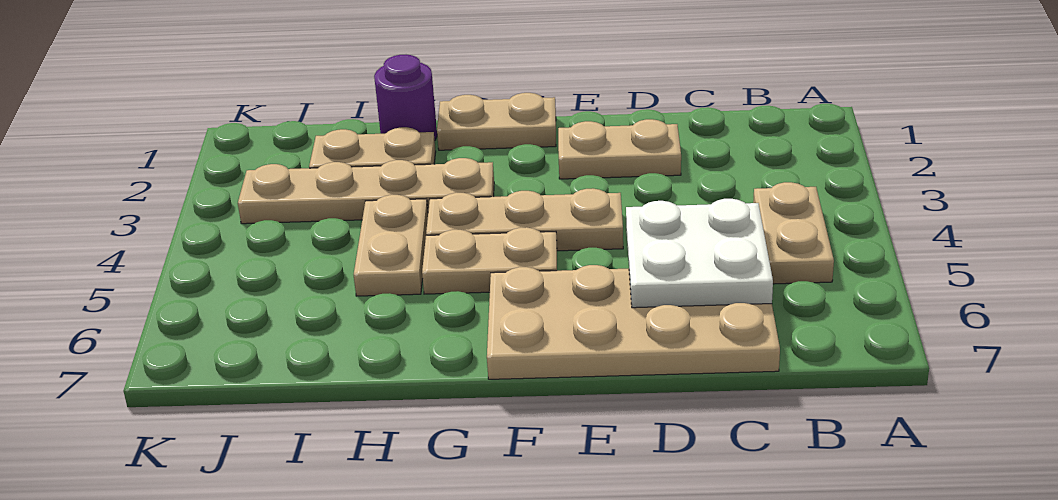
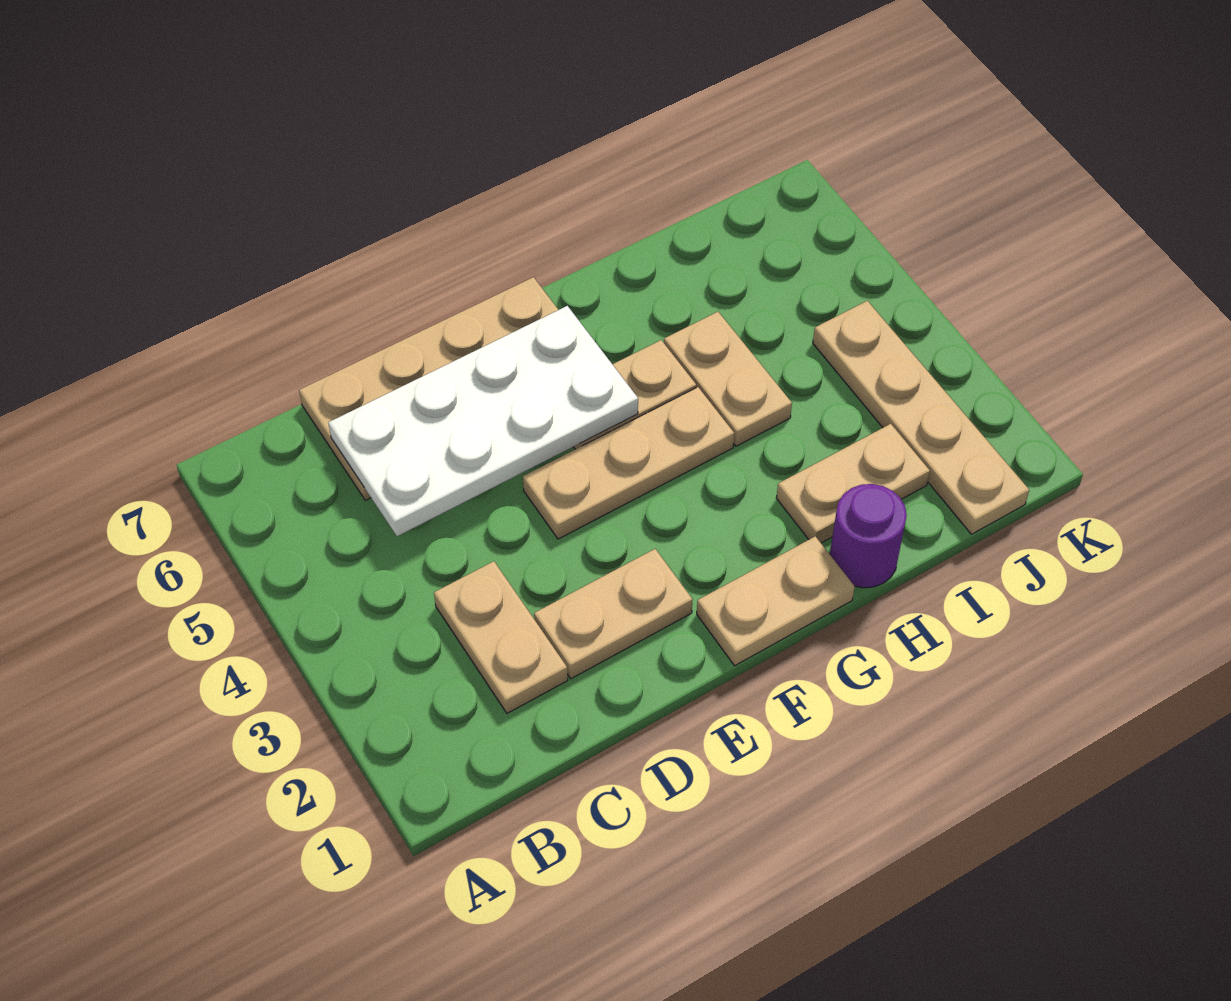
tan 1x2 plate [753,182,834,284] -> tan 1x2 plate moved to [434,561,568,713]
white 2x2 plate [626,199,773,308] -> white 2x4 plate [328,306,638,536]
tan 1x4 plate [238,158,494,224] -> tan 1x4 plate turned to [813,301,1029,534]

